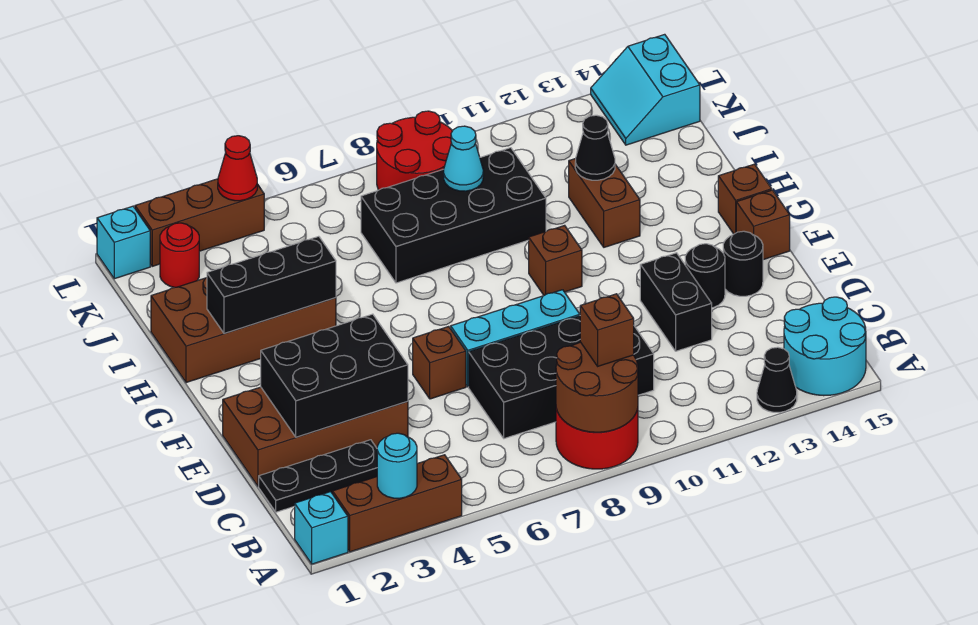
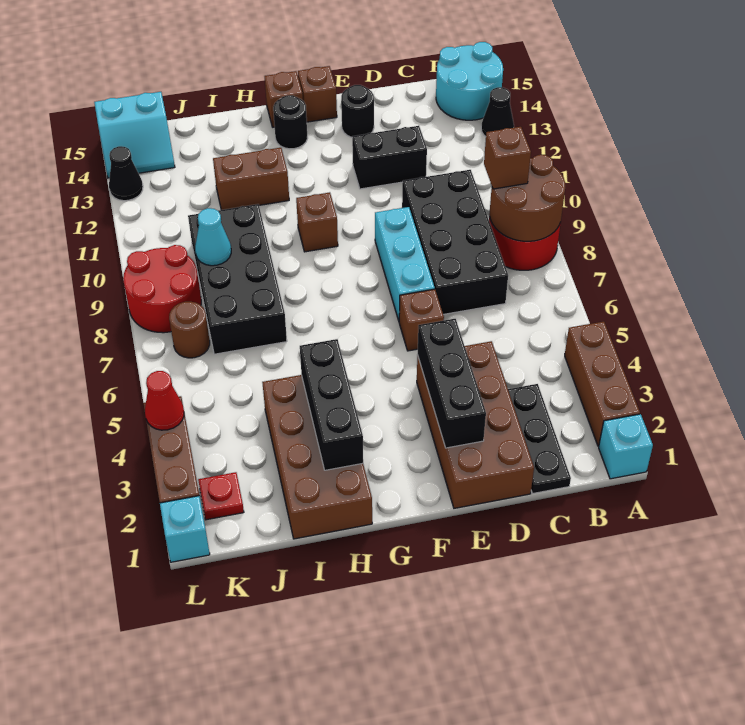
cyan 1x1 round brick [377,433,417,498] -> none
black 2x3 brick [261,314,408,437] -> black 1x3 brick [418,319,486,448]
black 1x1 round brick [685,244,725,308] -> black 1x1 round brick moved to [273,95,308,149]
black 1x1 cone [575,115,615,180] -> black 1x1 cone moved to [109,146,143,201]
red 1x1 round brick [160,223,199,287] -> red 1x1 plate [198,472,244,520]
none -> brown 1x1 round brick [169,302,210,358]

